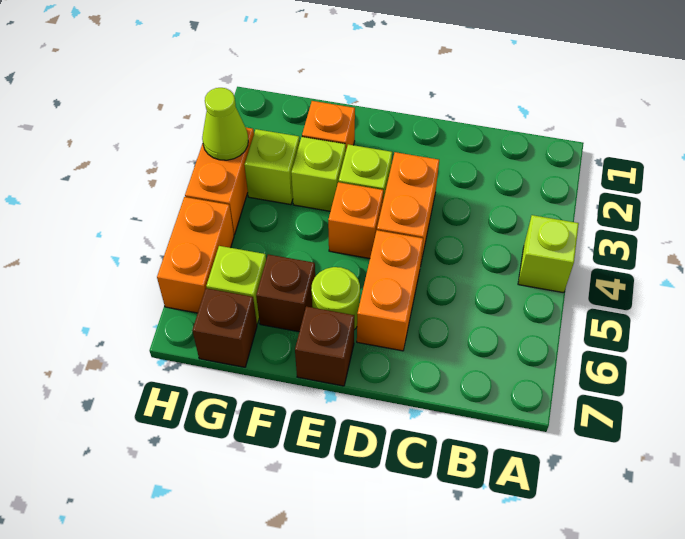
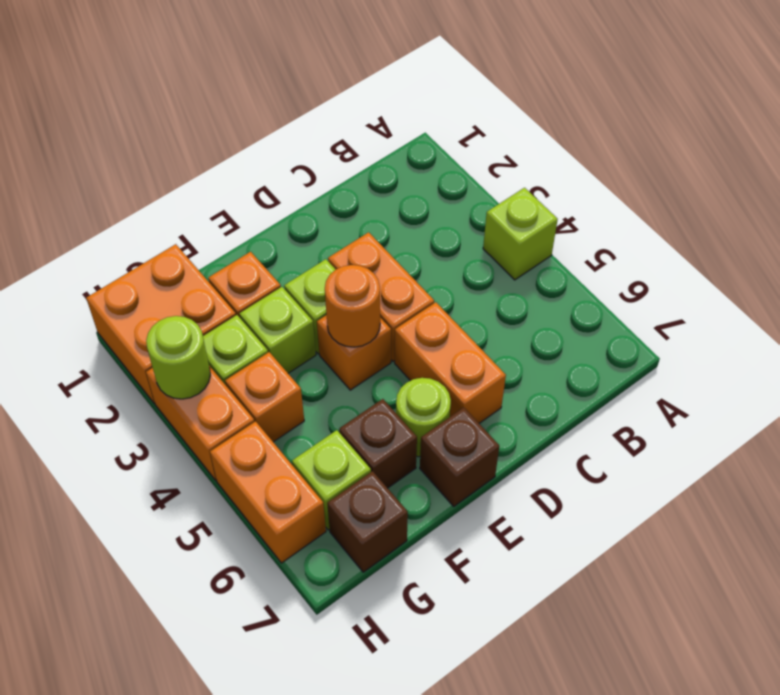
none -> orange 1x1 round brick [325,265,380,347]
none -> orange 2x2 brick [86,244,236,403]
none -> orange 1x1 brick [225,352,304,442]
lime 1x1 cone [202,88,248,160] -> lime 1x1 round brick [146,316,210,399]

